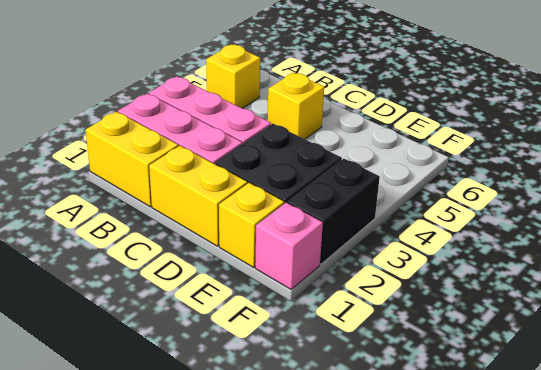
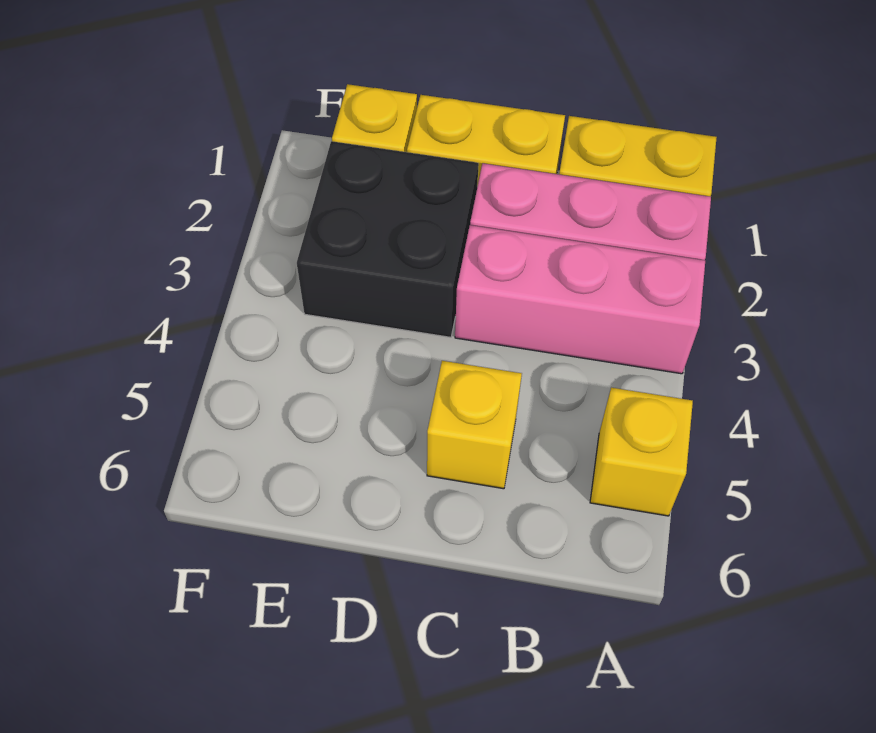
pink 1x1 brick [255,203,323,289] -> none
black 1x2 brick [287,159,380,264] -> none

